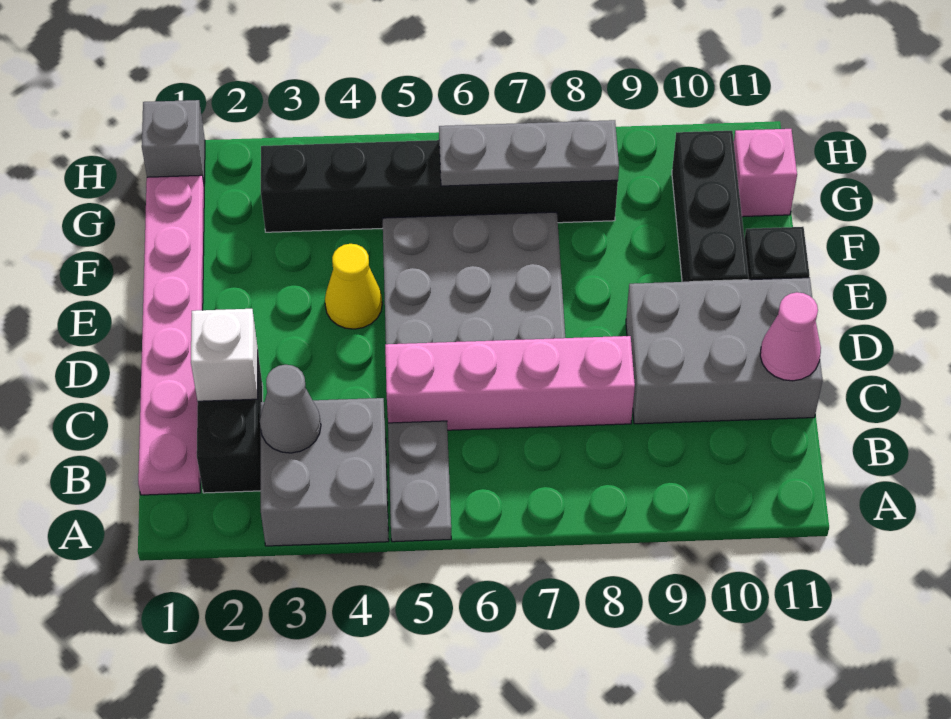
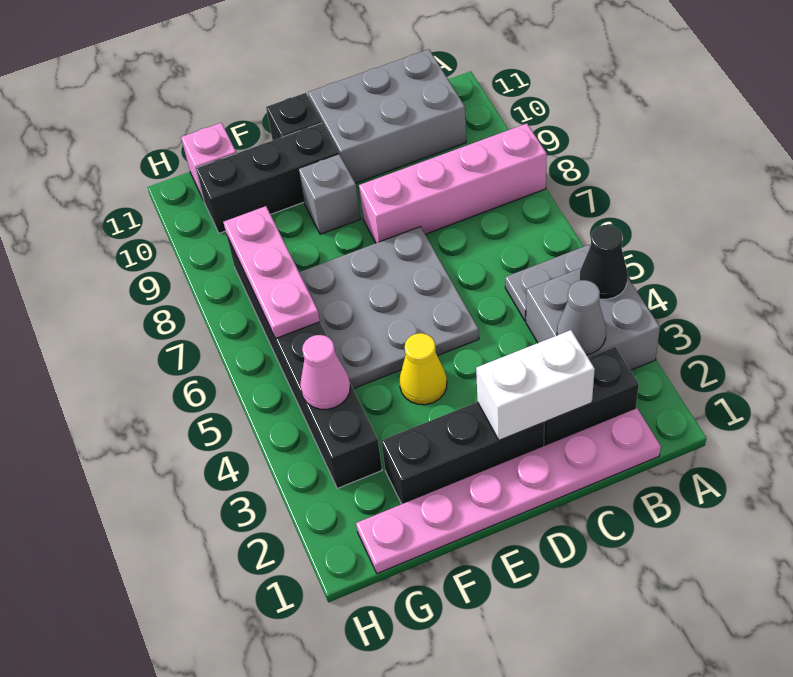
none -> black 1x1 cone [580,225,628,299]
white 1x1 brick [191,309,258,401] -> white 1x2 brick [476,330,595,440]
pink 1x4 brick [385,336,635,430] -> pink 1x4 brick turned to [359,124,547,243]
grey 2x3 brick [626,278,822,424] -> grey 2x3 brick turned to [308,49,466,183]
pink 1x1 cone [760,292,821,381] -> pink 1x1 cone moved to [300,335,350,409]
none -> black 1x3 brick [381,402,544,504]
grey 1x3 plate [439,120,619,186] -> pink 1x3 plate [223,206,320,339]
grey 1x1 brick [142,100,205,184] -> grey 1x1 brick moved to [298,154,360,234]

